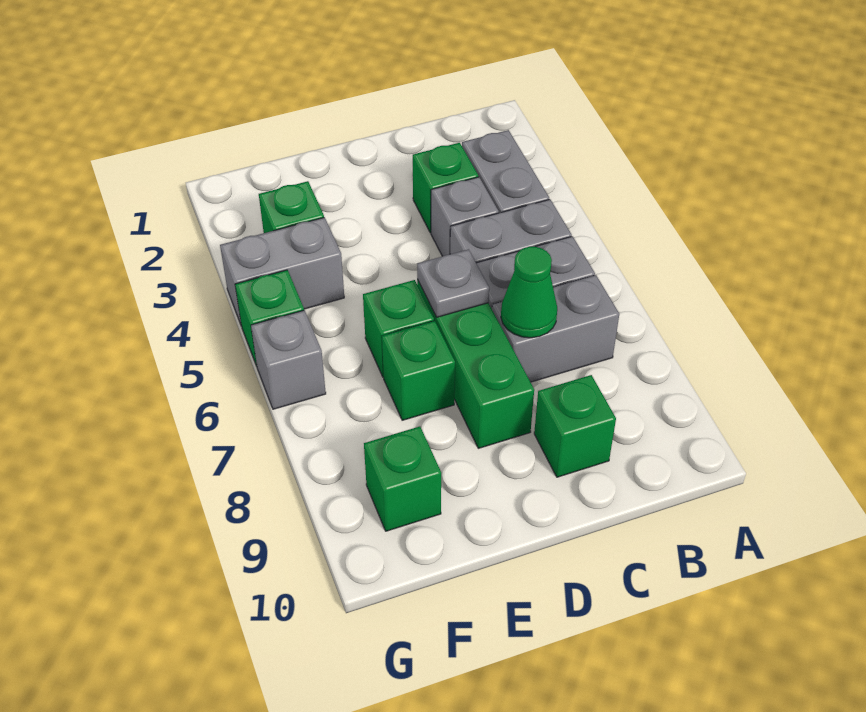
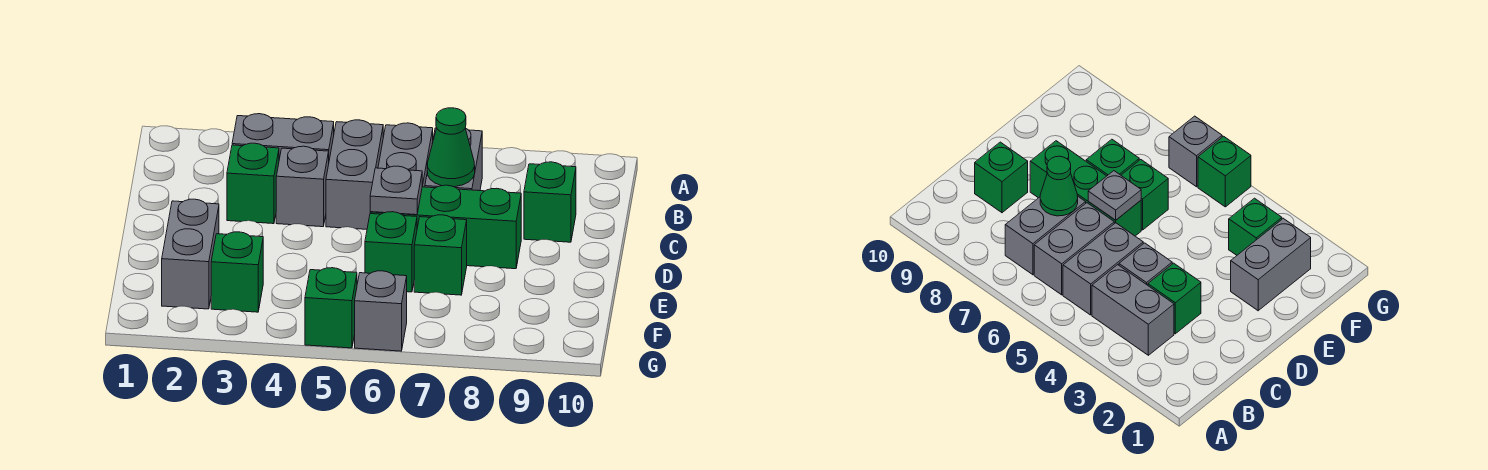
grey 1x2 brick [220,217,344,326] -> grey 1x2 brick moved to [162,199,219,309]
green 1x1 brick [364,426,441,531] -> none

